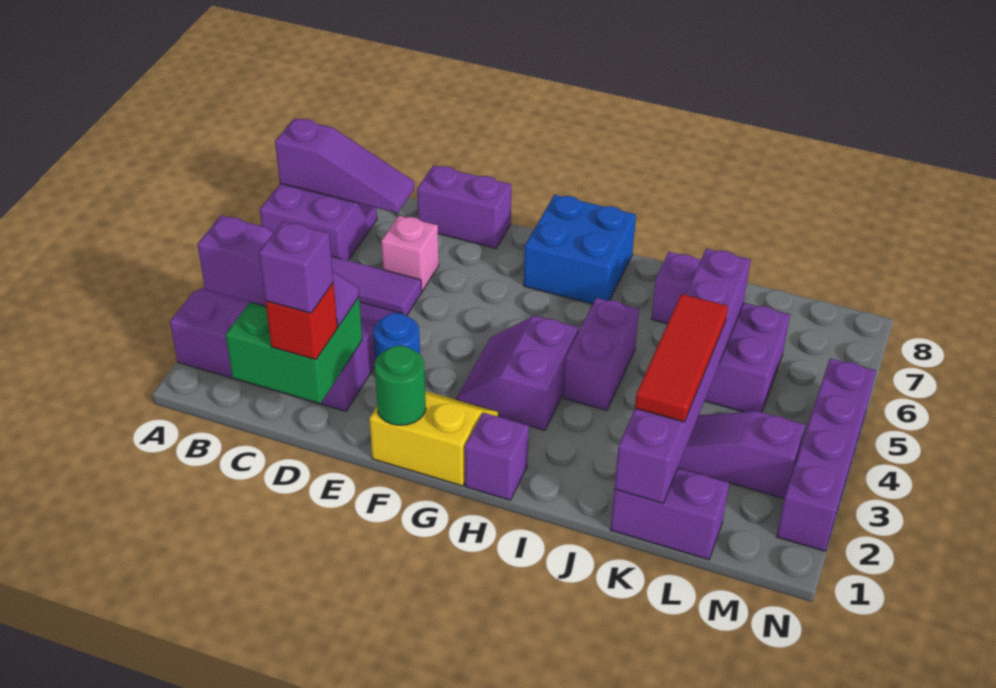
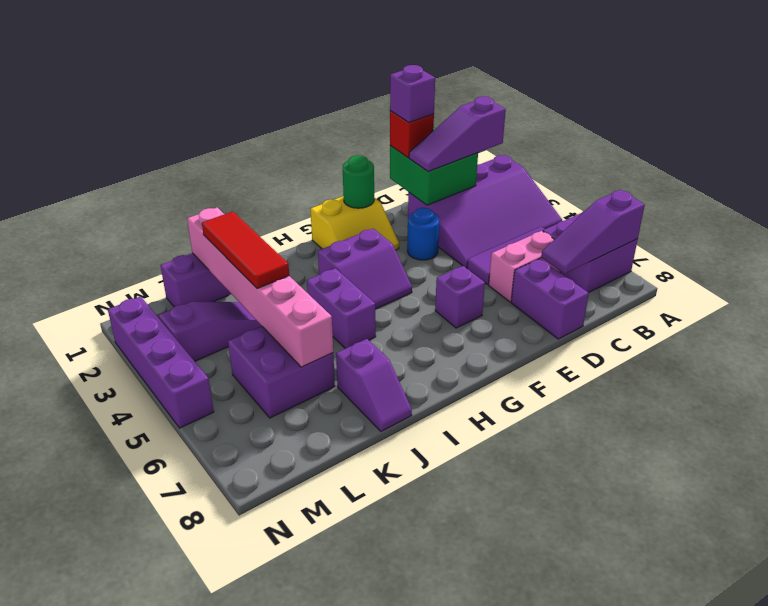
pink 1x1 brick [381,216,439,291] -> pink 1x2 brick [489,231,560,302]
purple 1x2 brick [417,165,511,248] -> purple 1x2 brick turned to [511,259,589,339]
purple 2x2 slope [456,316,579,430] -> purple 2x2 slope turned to [318,229,412,309]
blue 2x2 brick [524,195,636,304] -> none
purple 1x1 brick [465,413,529,500] -> purple 1x1 brick moved to [435,266,485,328]
purple 1x6 brick [614,249,751,503] -> pink 1x6 brick [187,207,333,367]

